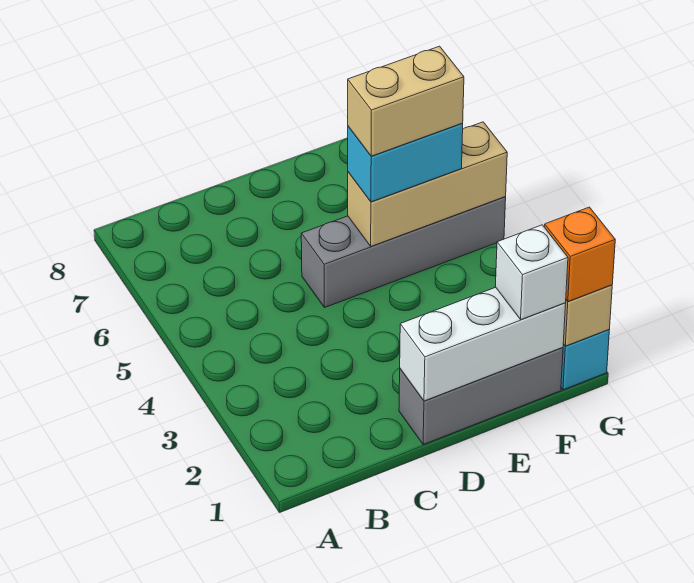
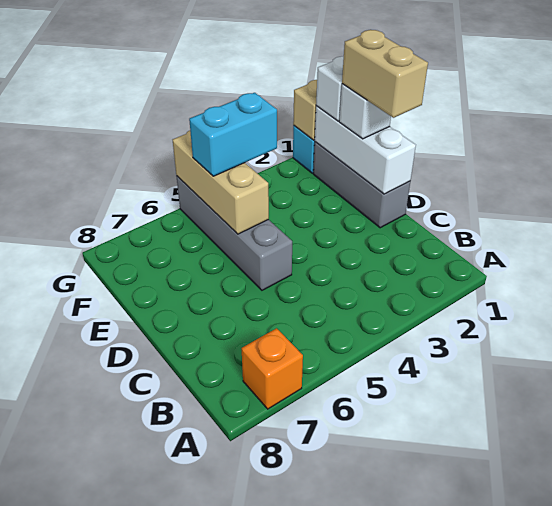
none -> white 1x1 brick [339,84,391,139]
cyan 1x2 brick [348,123,463,202] -> cyan 1x2 brick turned to [189,93,277,176]
tan 1x2 brick [348,46,464,156] -> tan 1x2 brick moved to [342,30,428,118]
orange 1x1 brick [544,207,615,301] -> orange 1x1 brick moved to [241,328,303,409]

